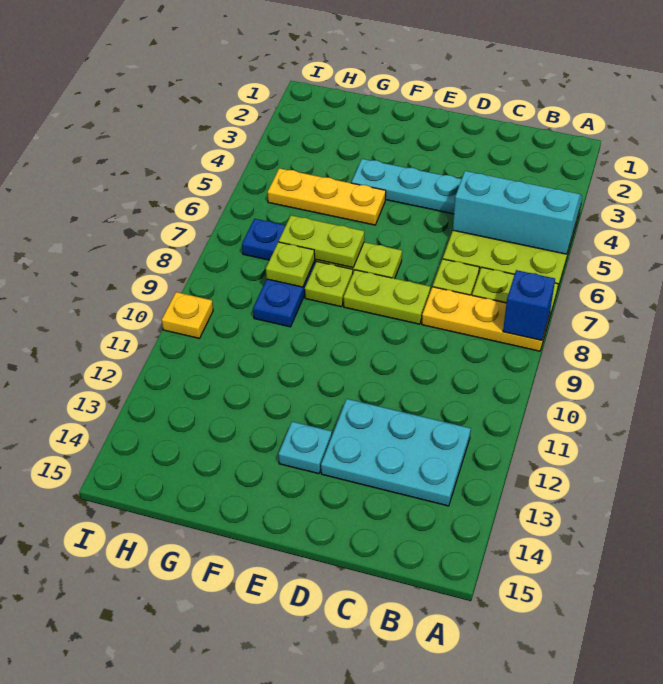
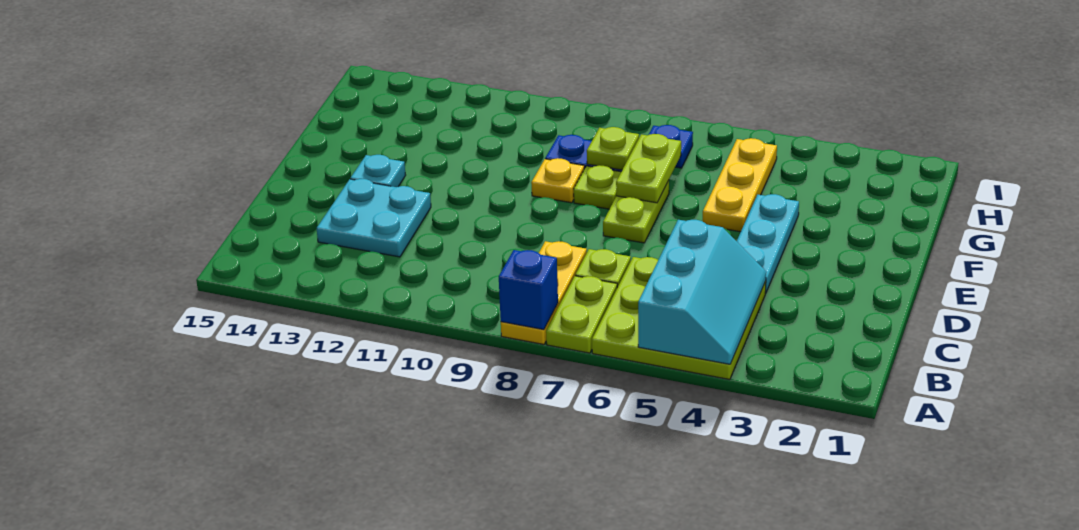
cyan 2x3 plate [321,399,471,506] -> cyan 2x2 plate [317,179,431,257]
lime 1x2 plate [344,270,430,324] -> none
yellow 1x1 plate [162,292,213,338] -> yellow 1x1 plate moved to [531,158,584,203]

